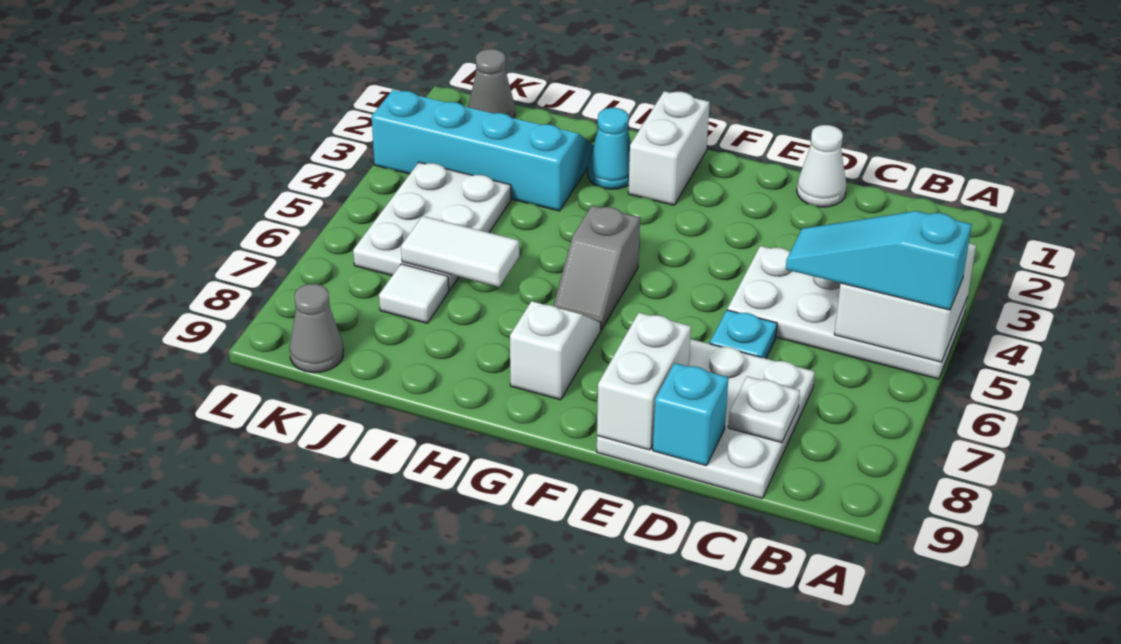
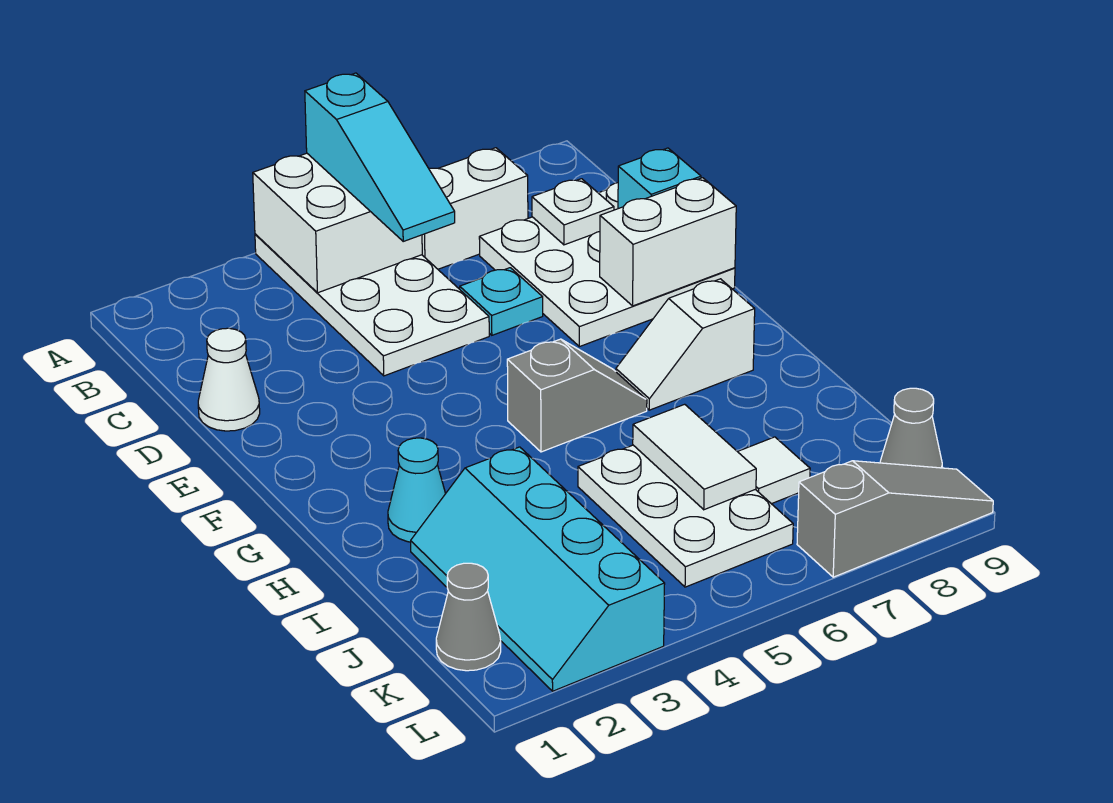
white 1x2 brick [628,91,710,205] -> white 1x2 brick moved to [422,148,528,269]
white 2x3 plate [353,162,511,291] -> white 2x3 plate turned to [578,445,793,587]
none -> grey 1x3 slope [797,461,993,577]

